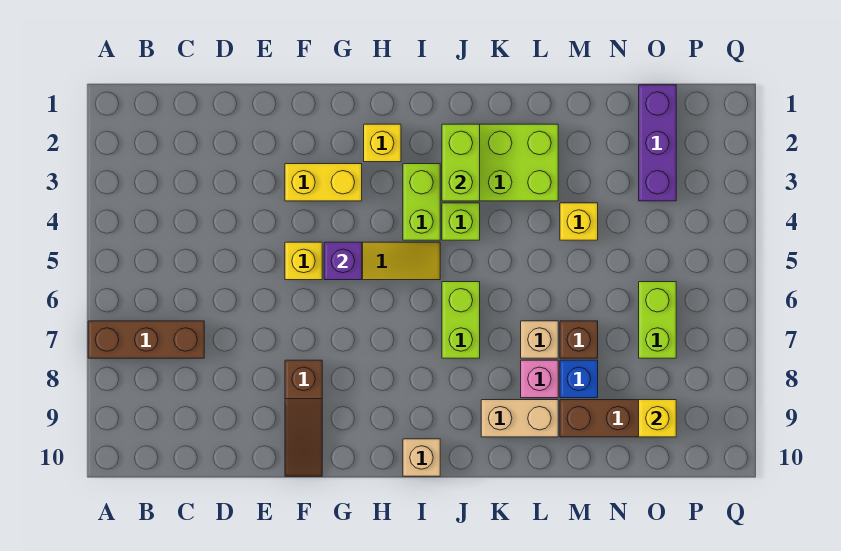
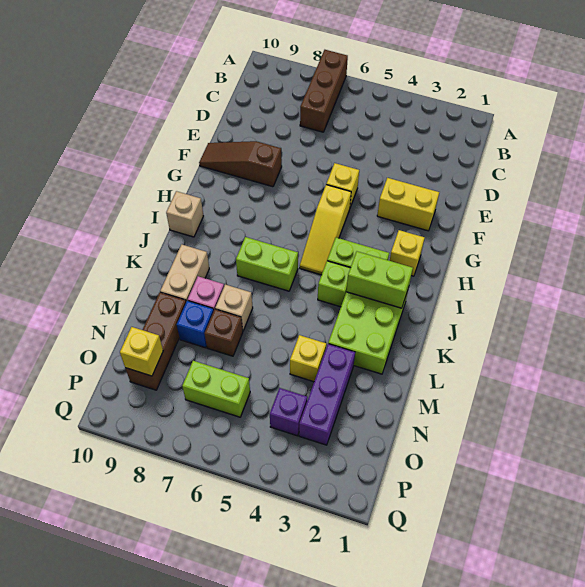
yellow 1x2 brick [285,164,362,201] -> yellow 1x2 brick turned to [377,178,439,231]
purple 1x1 brick [324,242,362,280] -> purple 1x1 brick moved to [270,388,307,436]
purple 1x3 brick [639,85,676,201] -> purple 1x3 brick turned to [299,344,355,445]

